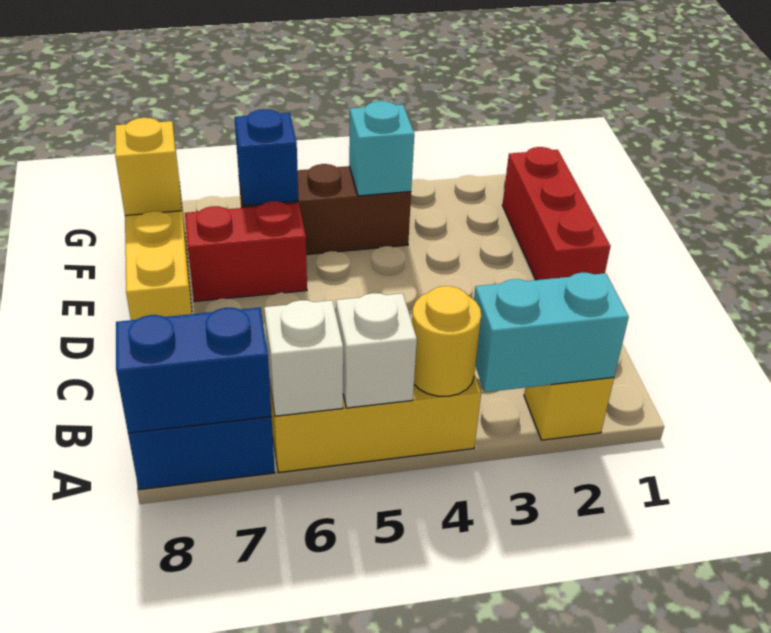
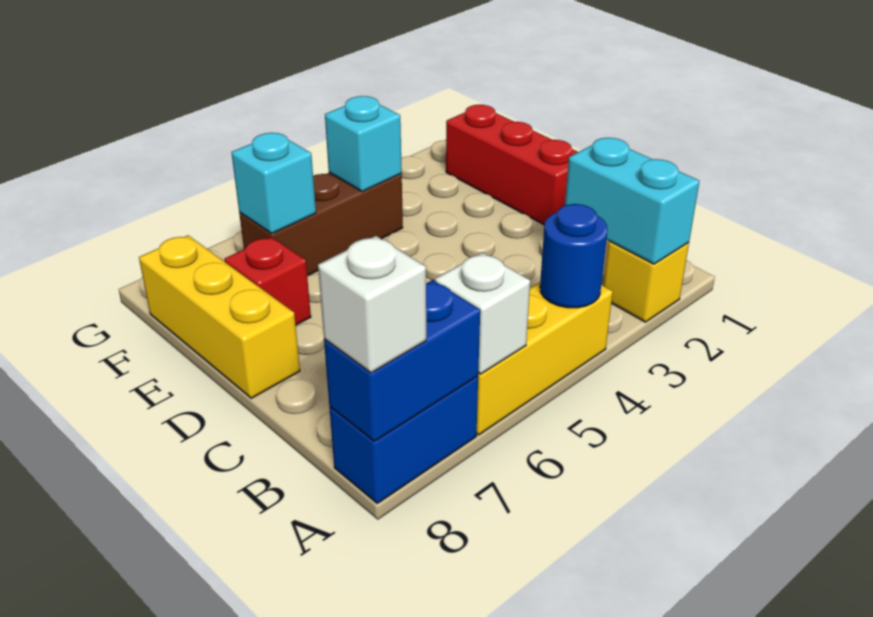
cyan 1x2 brick [474,273,629,392] -> cyan 1x2 brick turned to [565,138,699,264]
yellow 1x1 round brick [412,286,481,396] -> blue 1x1 round brick [540,204,608,308]
white 1x1 brick [336,293,417,408] -> white 1x1 brick moved to [318,236,426,373]
red 1x2 brick [185,201,307,302] -> red 1x1 brick [224,237,311,325]
blue 1x1 brick [235,109,298,206] -> cyan 1x1 brick [231,133,316,233]
yellow 1x1 brick [115,118,182,216] -> none

